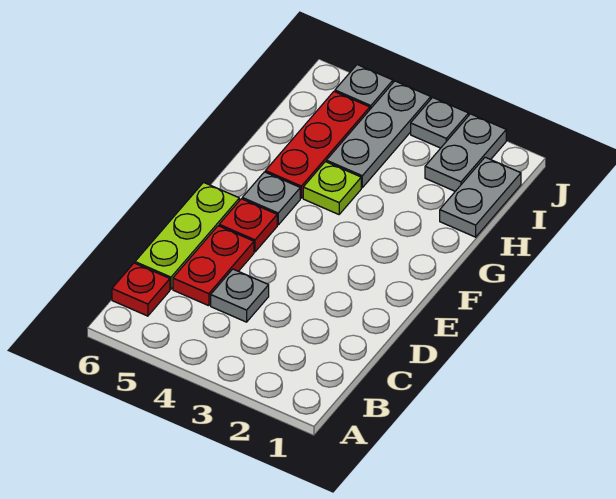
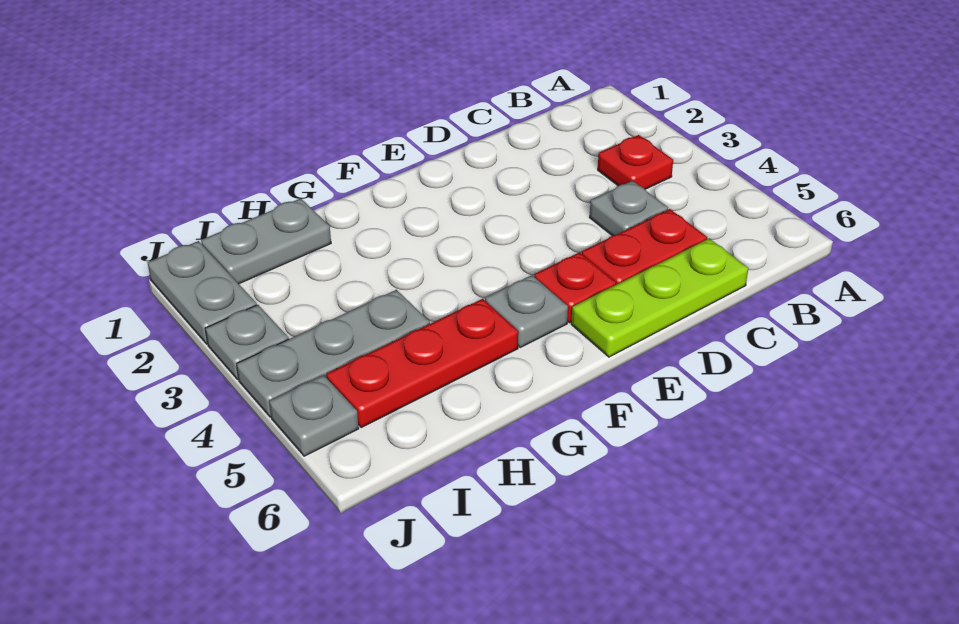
red 1x1 plate [112,263,170,316] -> red 1x1 plate moved to [598,135,673,189]
lime 1x1 plate [303,162,361,214] -> none
grey 1x2 plate [425,114,506,191] -> grey 1x2 plate turned to [148,241,257,344]

